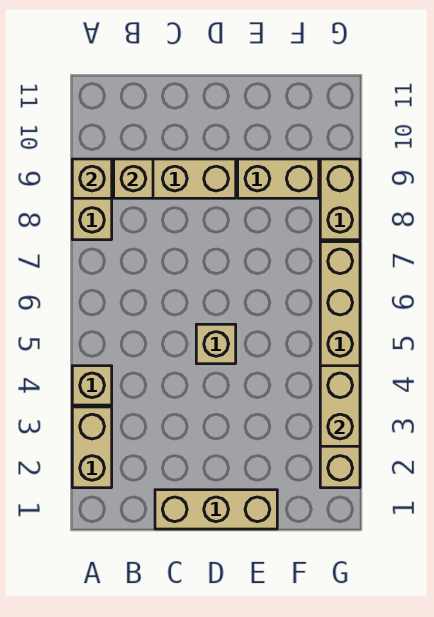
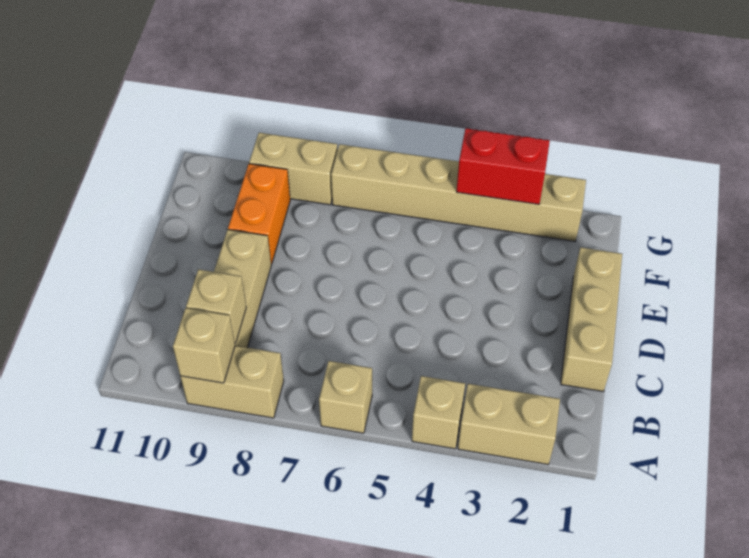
tan 1x1 brick [196,324,236,364] -> tan 1x1 brick moved to [319,361,372,433]
tan 1x2 brick [238,159,319,198] -> orange 1x2 brick [228,164,290,264]
tan 1x2 brick [320,366,360,446] -> red 1x2 brick [457,128,550,204]

